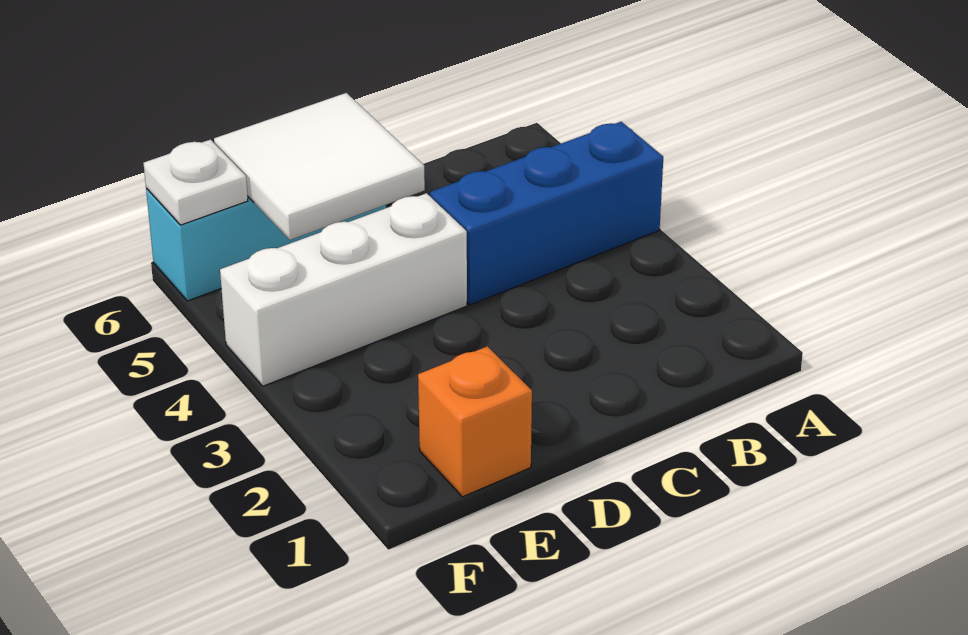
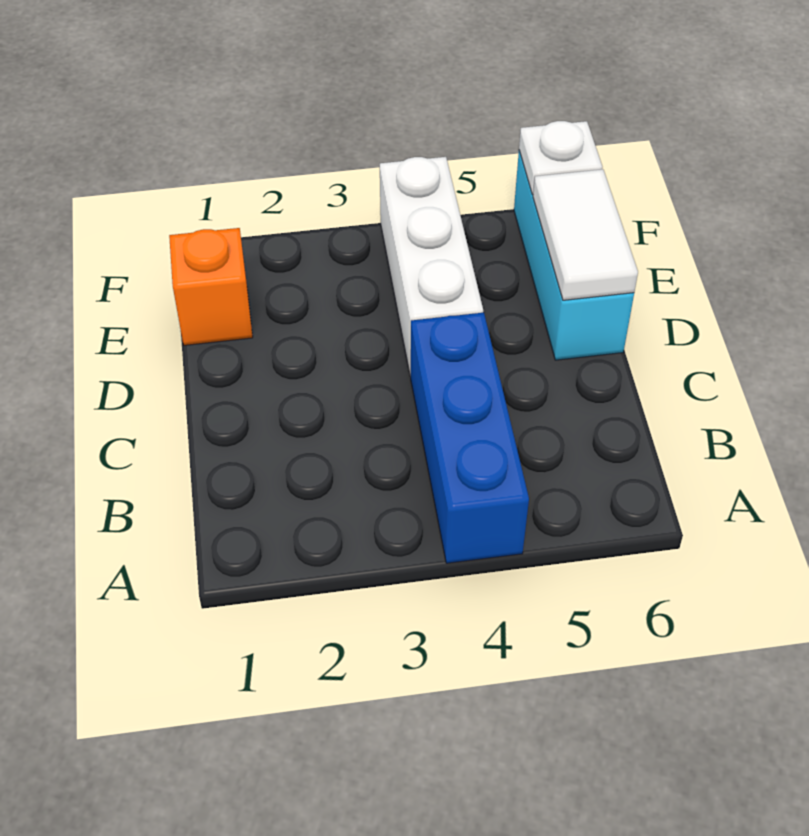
white 2x2 tile [214,93,425,240] -> white 1x2 tile [533,169,638,300]

